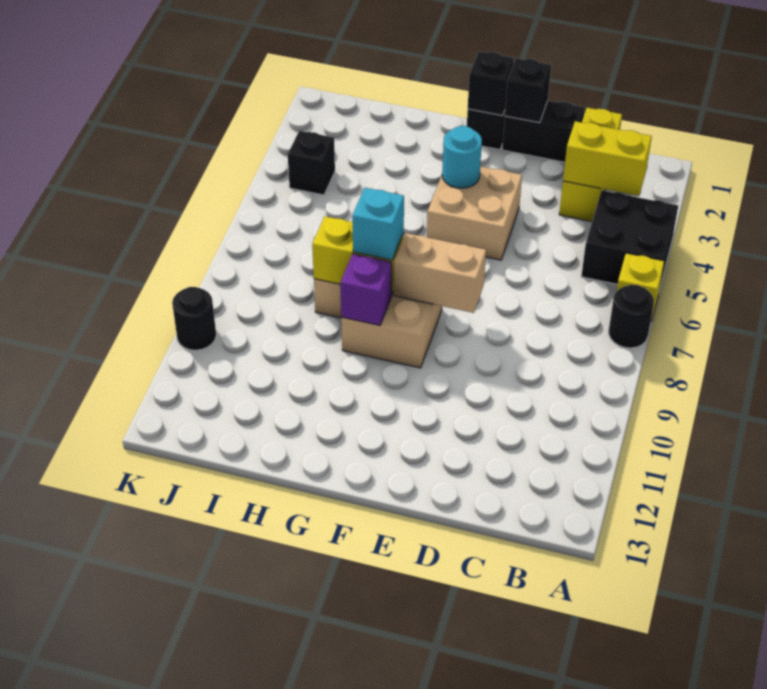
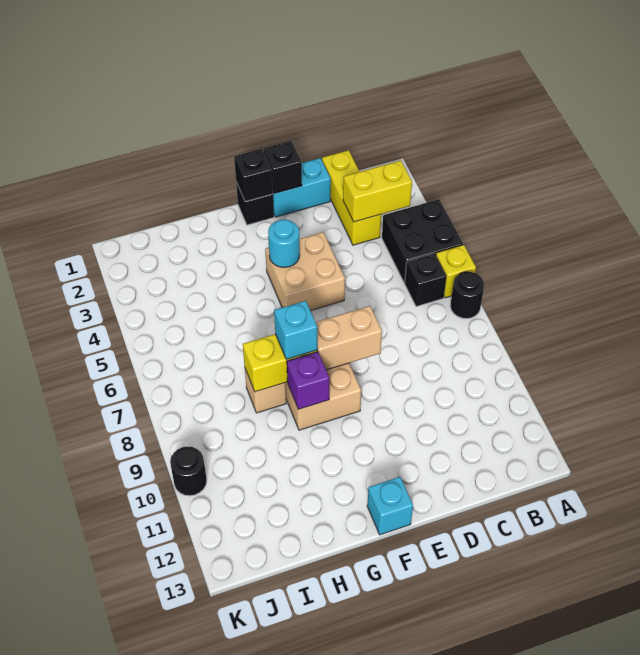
black 1x2 brick [502,100,585,162] -> cyan 1x2 brick [273,158,331,217]
none -> cyan 1x1 brick [367,477,413,535]
black 1x1 brick [288,131,335,195] -> black 1x1 brick moved to [405,253,447,307]

